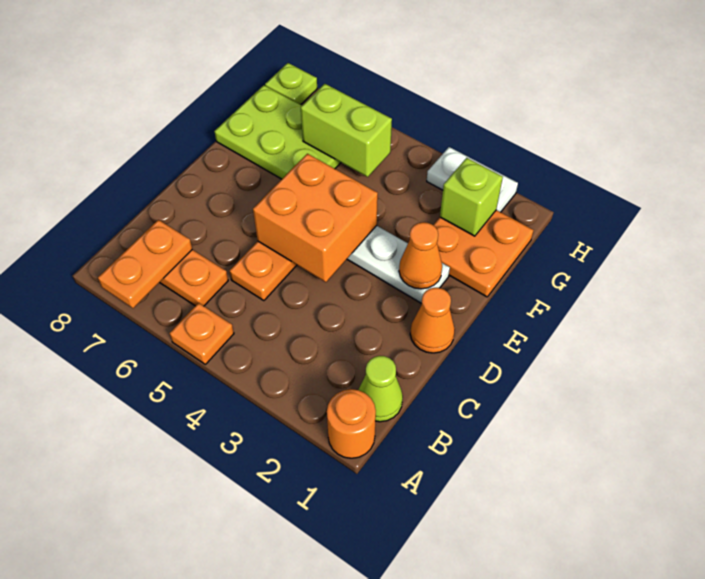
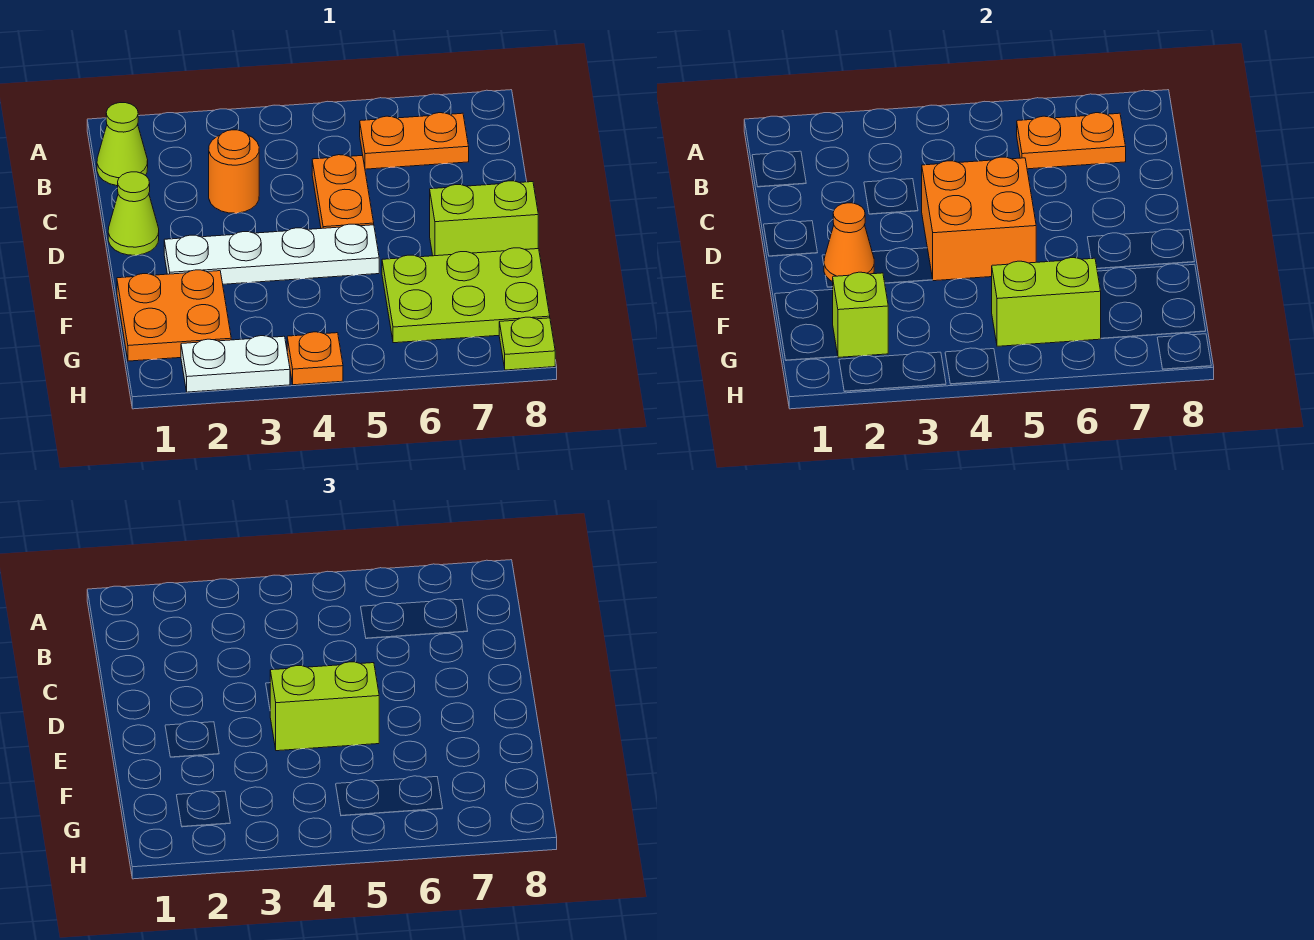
orange 1x1 round brick [327,389,376,458] -> orange 1x1 round brick moved to [209,130,259,213]
orange 1x1 plate [170,303,234,364] -> orange 1x1 plate moved to [287,332,343,385]
orange 1x2 plate [98,220,192,308] -> orange 1x2 plate turned to [1017,113,1126,169]
orange 1x1 cone [410,288,455,353] -> lime 1x1 cone [108,172,159,255]
none -> lime 1x2 brick [270,662,379,751]
none -> lime 1x2 brick [430,181,538,256]

